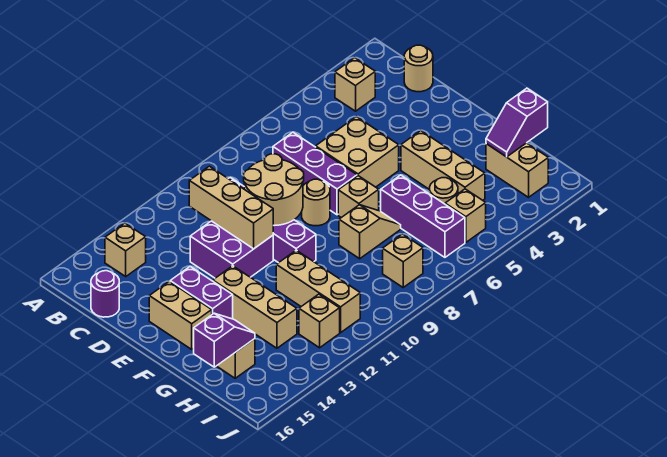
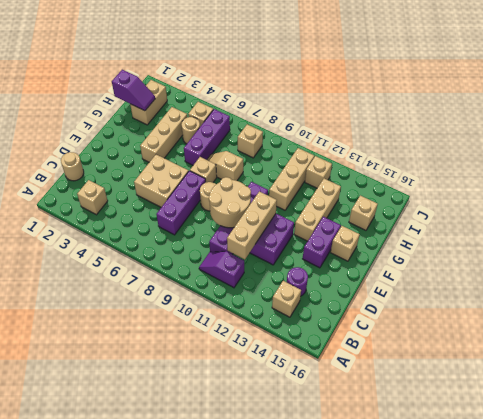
purple 1x1 round brick [91,271,119,317] -> purple 1x1 round brick moved to [287,267,308,296]
tan 1x2 brick [149,281,212,349] -> tan 1x1 brick [330,226,360,261]
purple 1x2 slope [194,313,255,367] -> purple 1x2 slope moved to [199,251,244,288]

